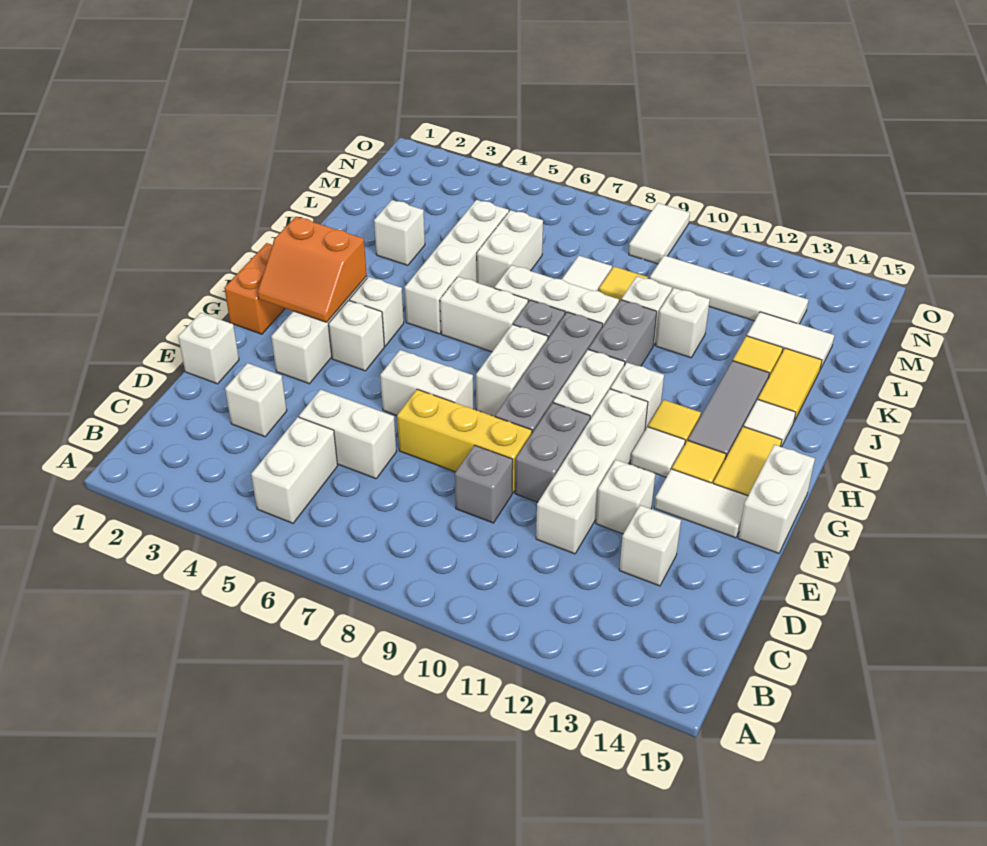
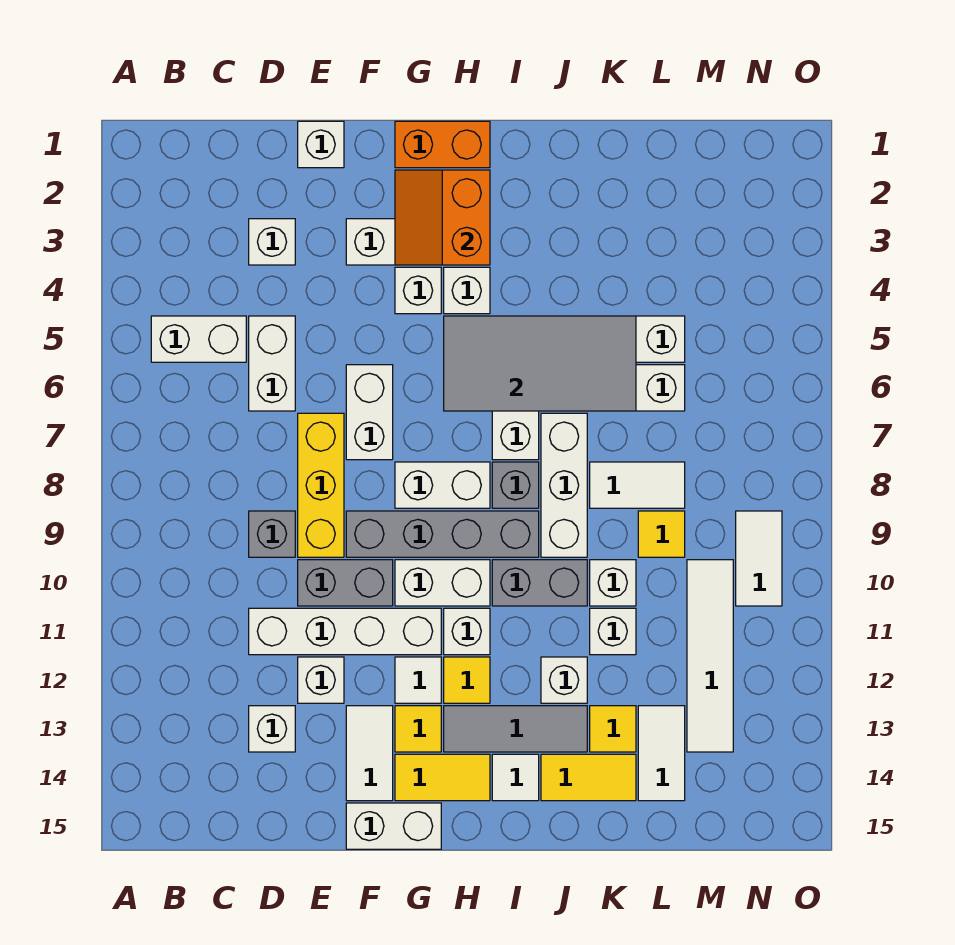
none -> grey 2x4 tile [444,316,636,411]
white 1x1 brick [374,200,425,265] -> white 1x1 brick moved to [541,657,587,703]
white 1x2 tile [629,203,690,264] -> white 1x2 tile turned to [736,511,782,606]

